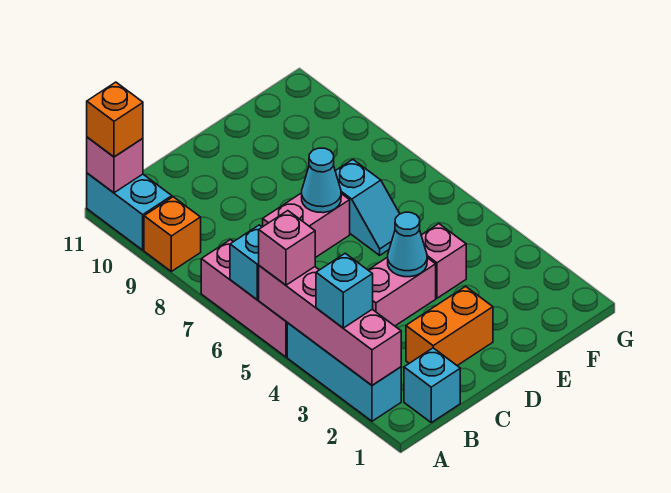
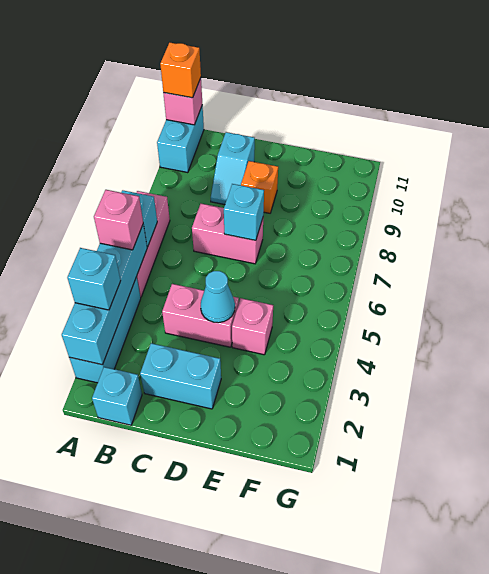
pink 1x4 brick [259,266,401,385] -> cyan 1x4 brick [62,225,147,365]
orange 1x1 brick [144,197,201,271] -> orange 1x1 brick moved to [241,161,278,213]
orange 1x2 brick [406,286,493,365] -> cyan 1x2 brick [140,343,221,409]
cyan 1x1 cone [302,148,341,213] -> cyan 1x1 brick [224,184,264,240]
cyan 1x2 slope [335,160,400,255] -> cyan 1x2 slope moved to [211,132,255,205]

